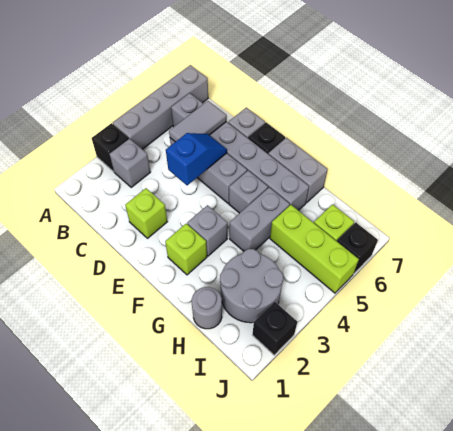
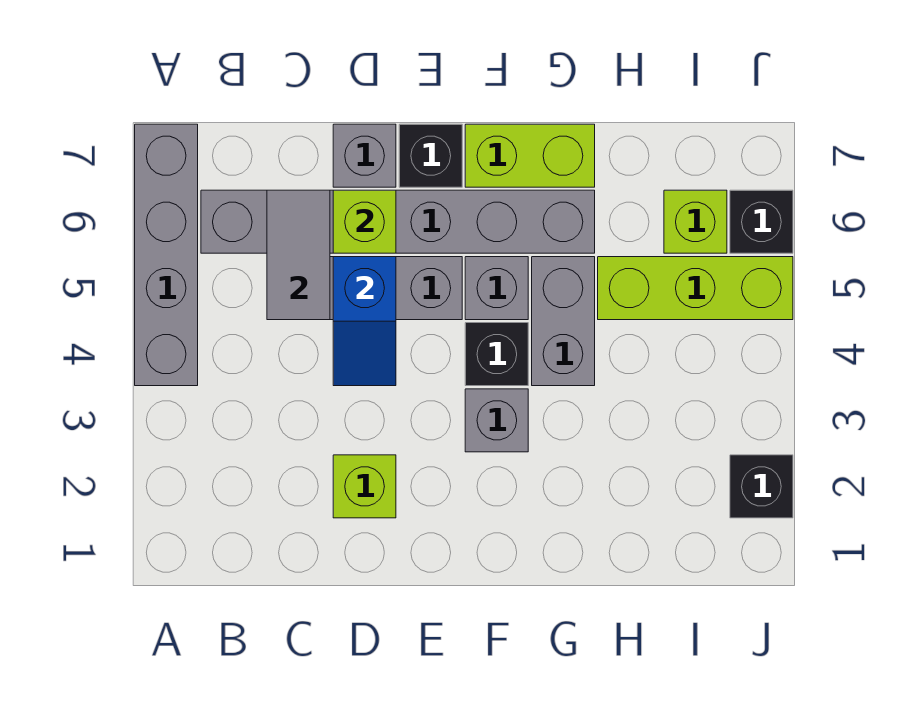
black 1x1 brick [92,123,129,172] -> black 1x1 brick moved to [465,323,528,386]
grey 1x1 brick [110,139,150,188] -> none
blue 1x2 slope [166,133,227,185] -> blue 1x2 slope turned to [333,257,396,386]
lime 1x1 brick [165,224,207,275] -> lime 1x1 brick moved to [333,190,396,253]
grey 1x2 brick [268,138,328,203] -> lime 1x2 brick [465,124,595,187]
grey 1x1 round brick [192,287,222,329] -> none
grey 2x2 round brick [220,249,283,323] -> none

